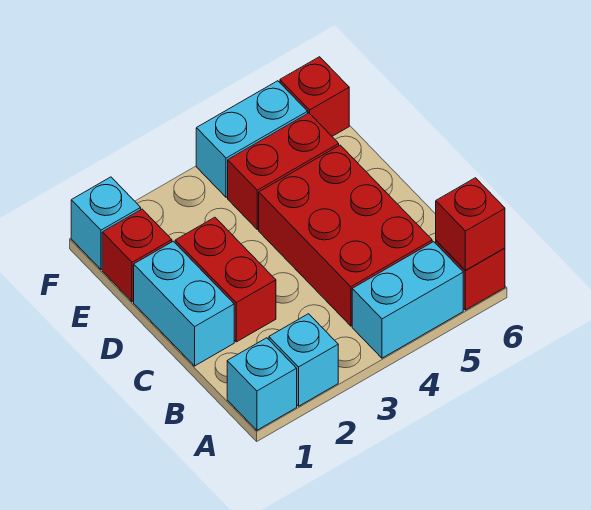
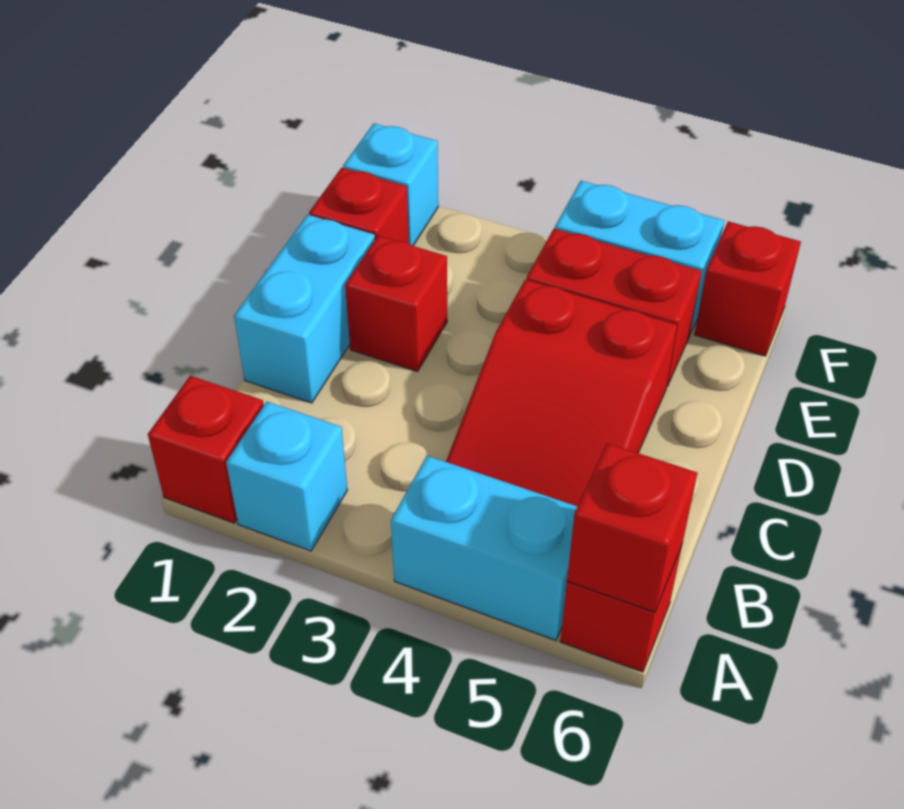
cyan 1x1 brick [227,338,297,430] -> red 1x1 brick [148,376,264,523]
red 2x3 brick [259,145,432,326] -> red 2x3 slope [446,280,677,506]
red 1x2 brick [175,217,276,342] -> red 1x1 brick [345,236,447,372]

